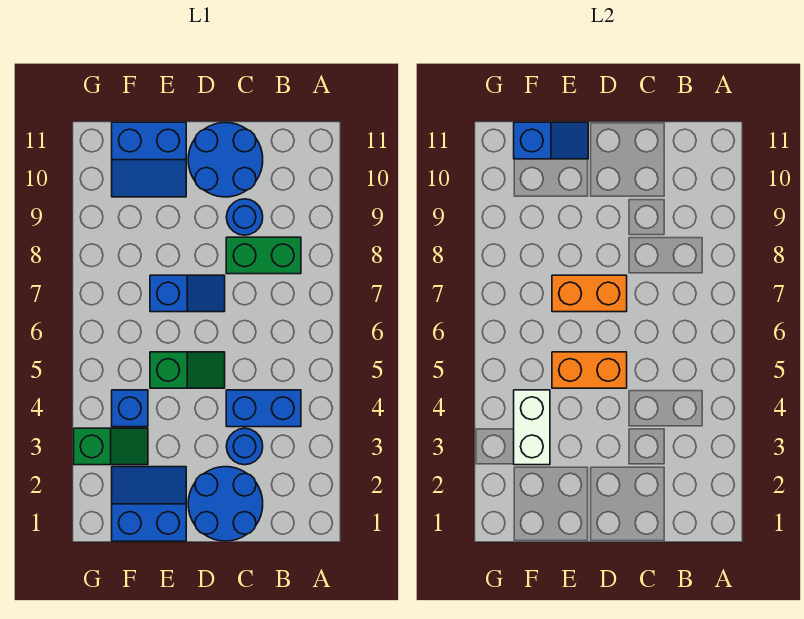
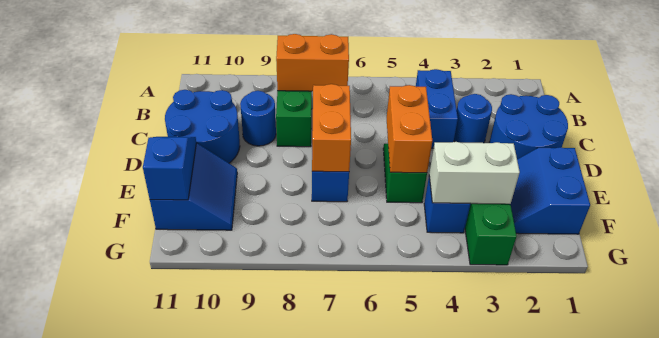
none -> orange 1x2 brick [276,34,349,91]

